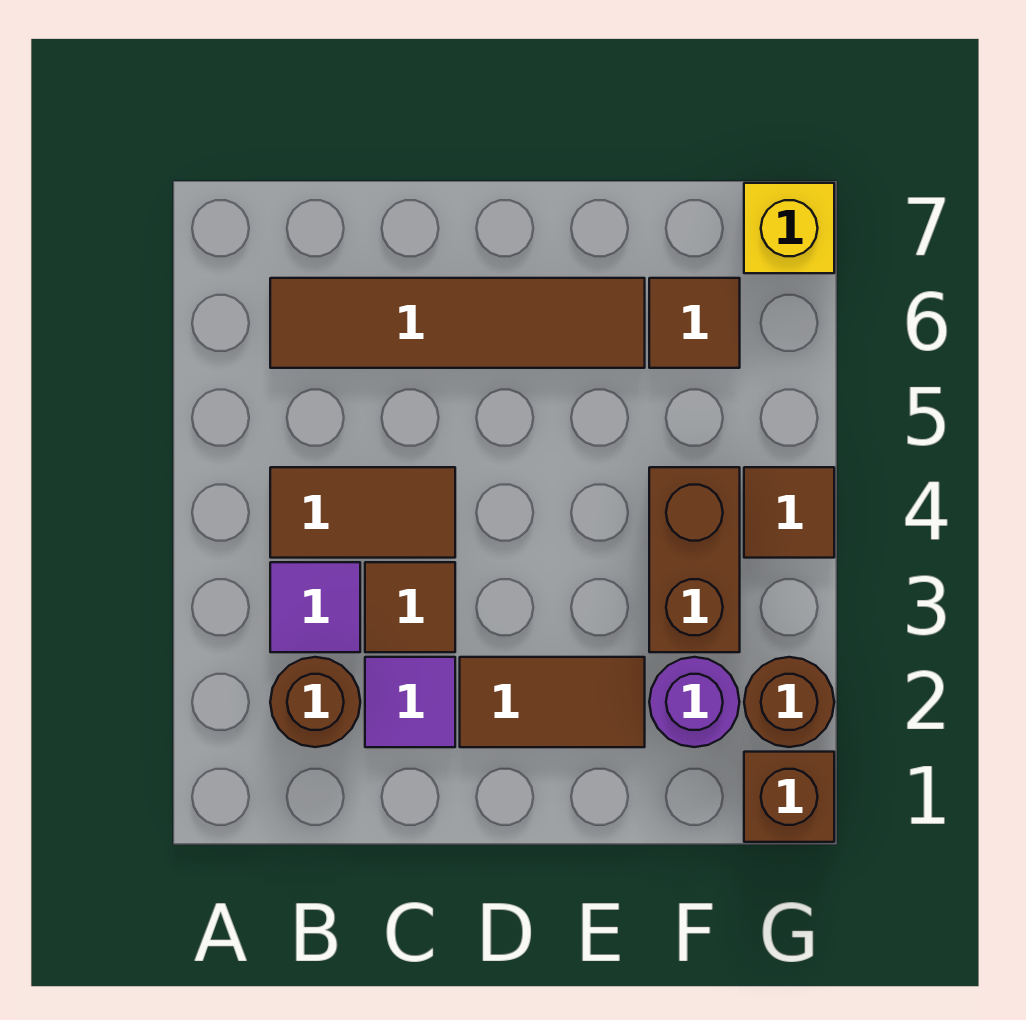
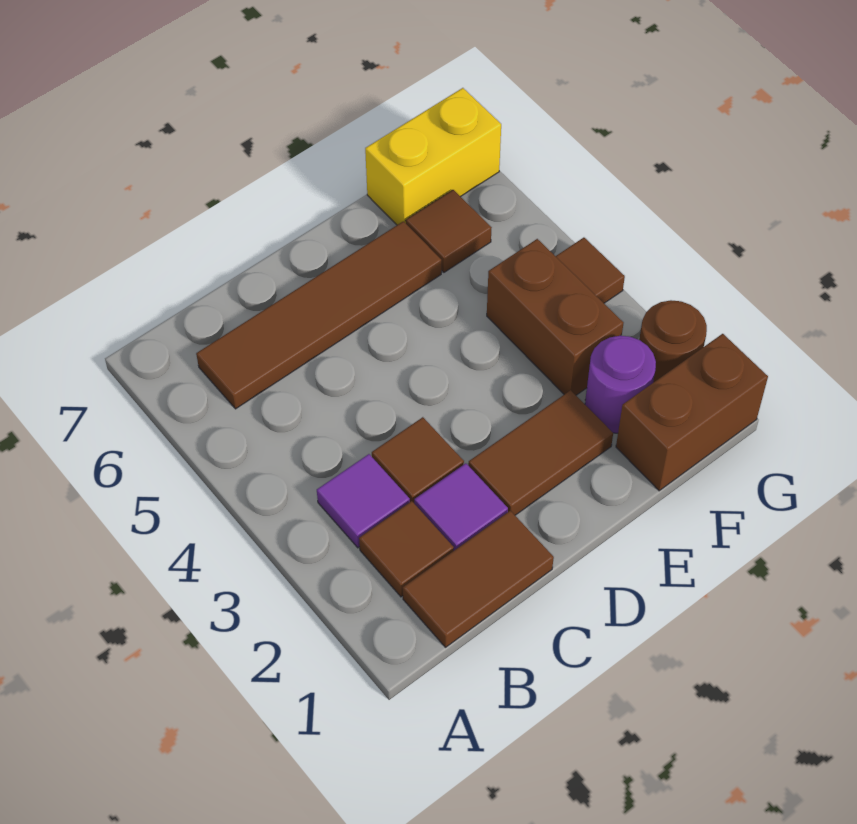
brown 1x1 round brick [270,657,360,747] -> brown 1x1 tile [359,501,454,597]
brown 1x2 tile [270,467,455,558] -> brown 1x2 tile moved to [403,511,554,647]
brown 1x1 brick [744,752,834,842] -> brown 1x2 brick [616,334,768,491]
yellow 1x1 brick [744,183,834,273] -> yellow 1x2 brick [365,88,501,225]

